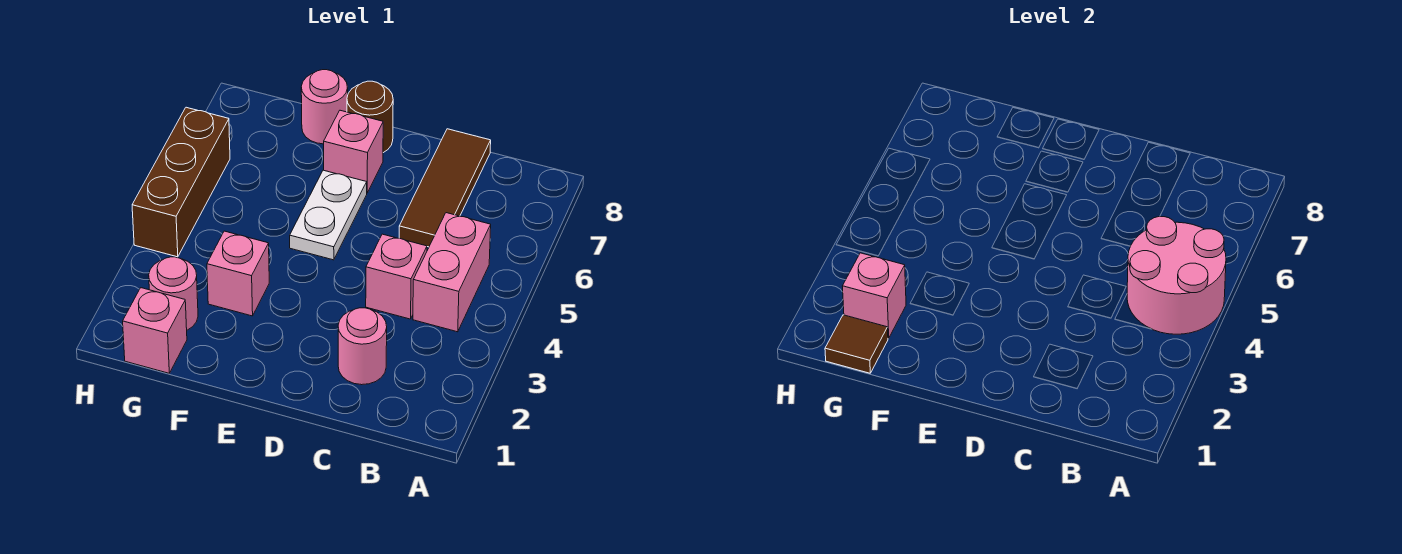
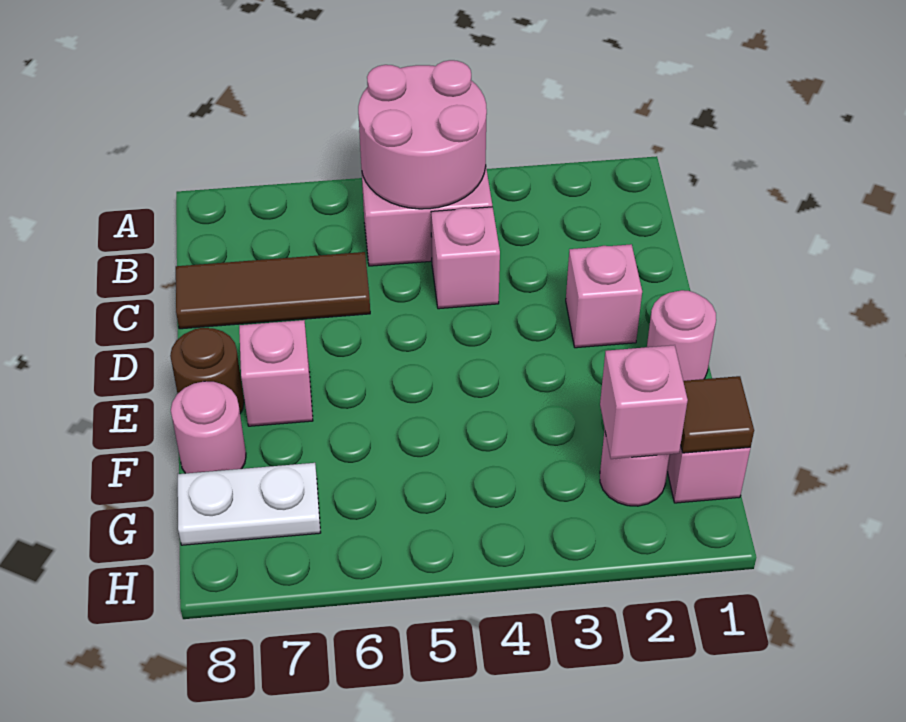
pink 1x1 round brick [338,308,387,385] -> pink 1x1 round brick moved to [647,290,716,381]
white 1x2 plate [290,170,367,260] -> white 1x2 plate moved to [178,463,321,545]
pink 1x1 brick [207,231,269,316] -> pink 1x1 brick moved to [566,244,642,348]
brown 1x3 brick [132,107,230,257] -> none

